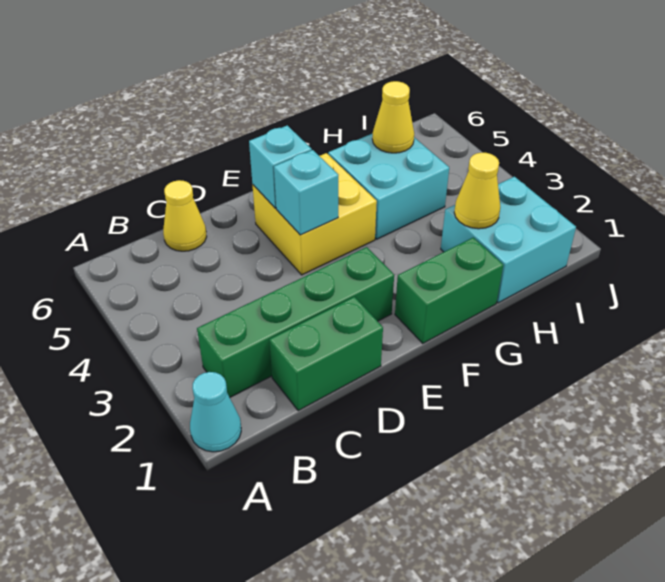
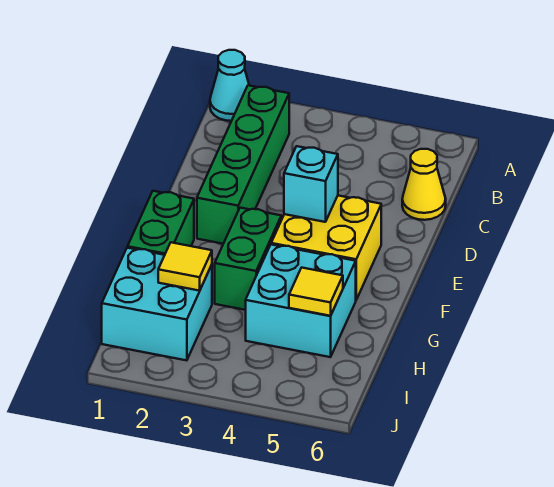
green 1x2 brick [269,297,383,411] -> green 1x2 brick moved to [215,208,281,310]
cyan 1x1 brick [249,125,312,208] -> none
yellow 1x1 cone [454,153,500,229] -> yellow 1x1 tile [158,242,212,291]
yellow 1x1 cone [372,81,414,153] -> yellow 1x1 tile [289,268,343,316]

